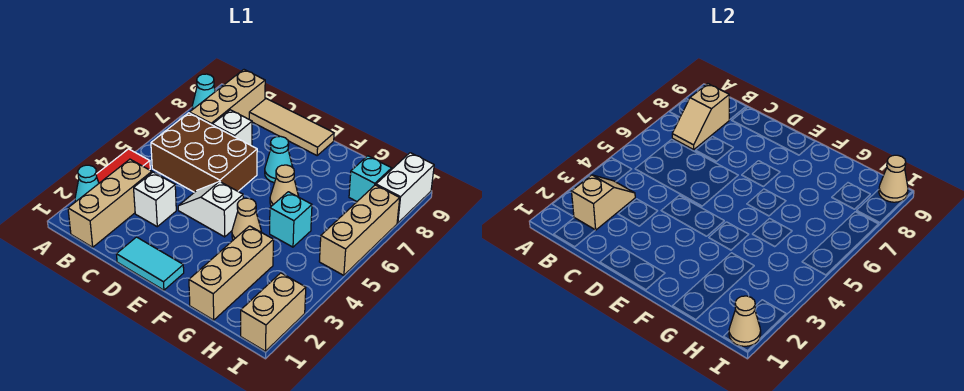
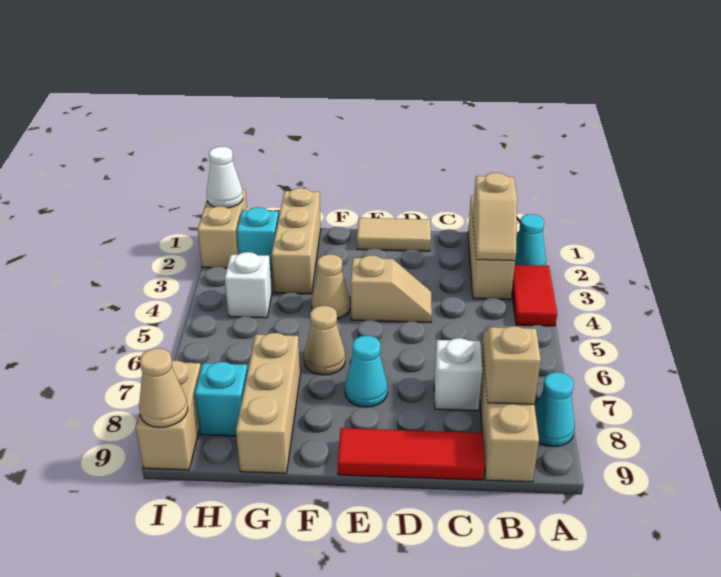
brown 2x3 brick [151,113,257,192] -> none
white 1x1 brick [134,172,176,227] -> white 1x1 brick moved to [225,252,272,318]
tan 1x3 tile [249,99,334,155] -> red 1x3 tile [338,428,485,480]
cyan 1x2 tile [117,237,184,290] -> tan 1x2 tile [357,218,431,251]
white 1x2 slope [178,182,243,237] -> tan 1x2 slope [351,255,432,322]
cyan 1x1 brick [270,192,312,247] -> cyan 1x1 brick moved to [237,207,279,269]
tan 1x1 cone [729,296,761,346] -> white 1x1 cone [207,147,243,208]
tan 1x3 brick [319,185,400,275] -> tan 1x3 brick moved to [236,333,300,473]
white 1x2 brick [376,153,434,223] -> tan 1x2 brick [136,360,201,470]

